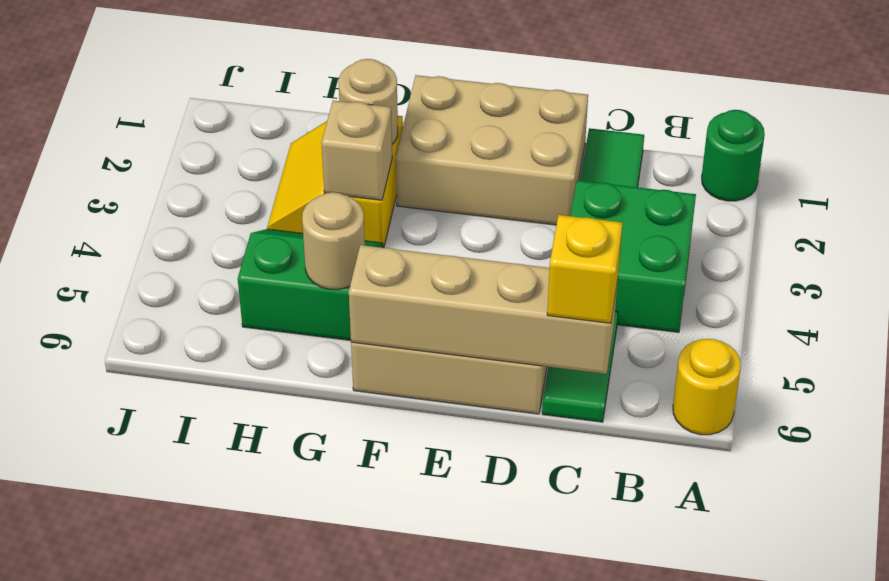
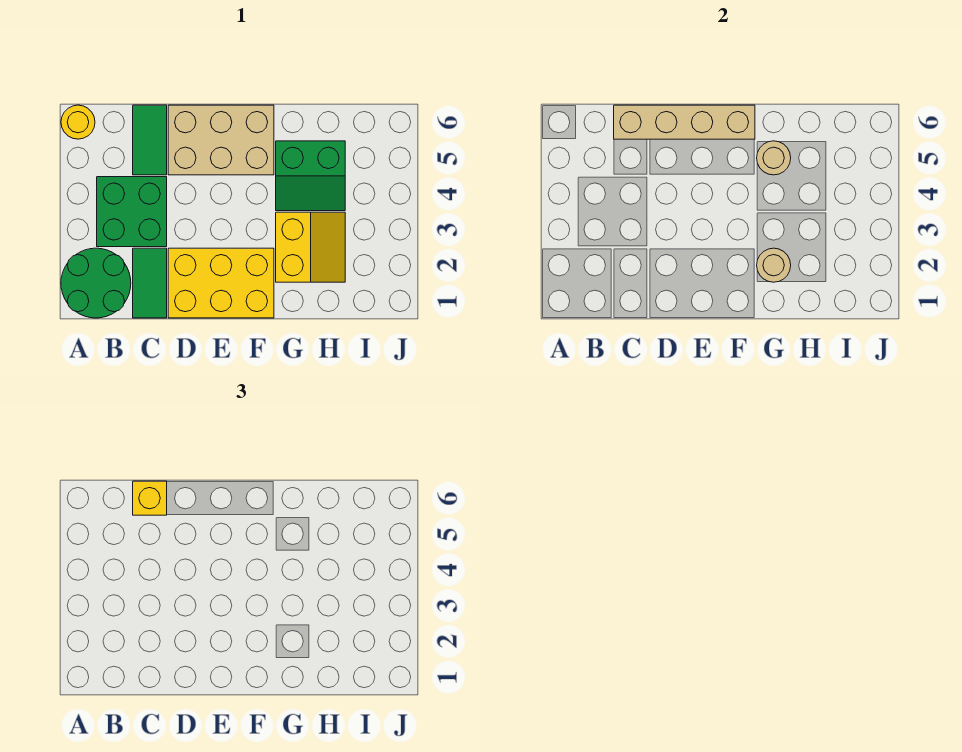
green 1x1 round brick [702,110,765,201] -> green 2x2 round brick [61,248,131,318]
tan 2x3 brick [396,75,588,225] -> yellow 2x3 brick [168,248,274,318]
tan 1x1 brick [321,100,392,200] -> none

